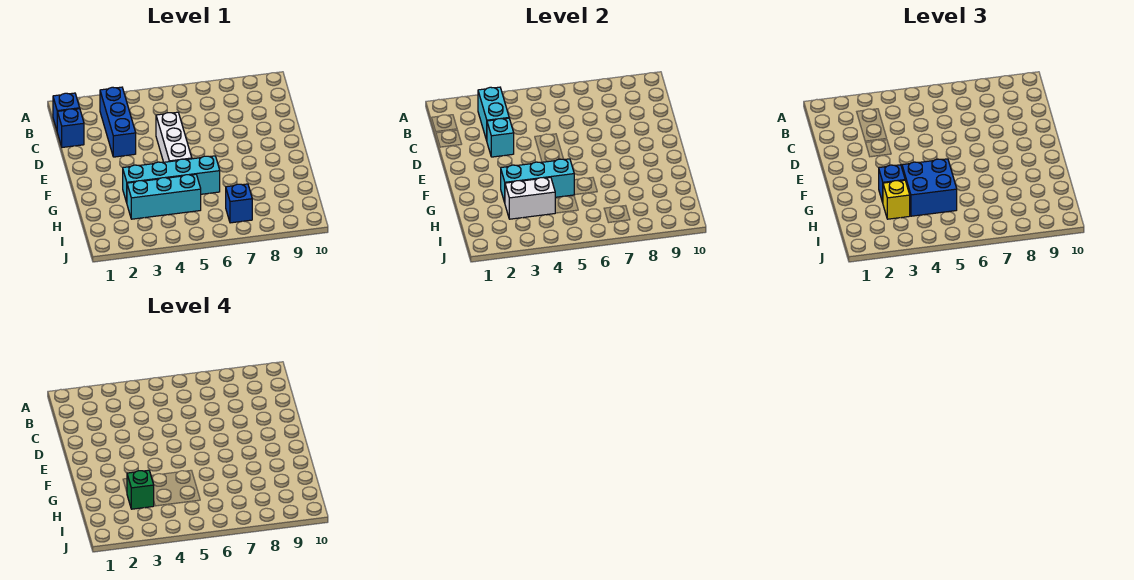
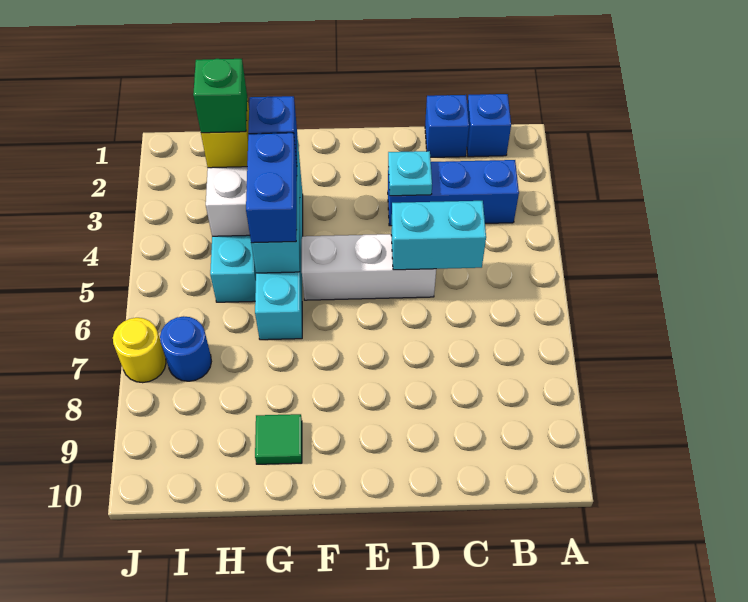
cyan 1x2 brick [478,87,509,140] -> cyan 1x2 brick moved to [391,201,486,270]
cyan 1x1 brick [487,118,514,157] -> cyan 1x1 plate [388,151,432,196]
blue 2x2 brick [902,159,957,216] -> blue 1x2 brick [246,133,297,243]
none -> green 1x1 tile [255,414,302,464]
blue 1x1 brick [226,184,252,223] -> blue 1x1 round brick [160,316,211,381]
none -> yellow 1x1 round brick [113,318,166,383]

